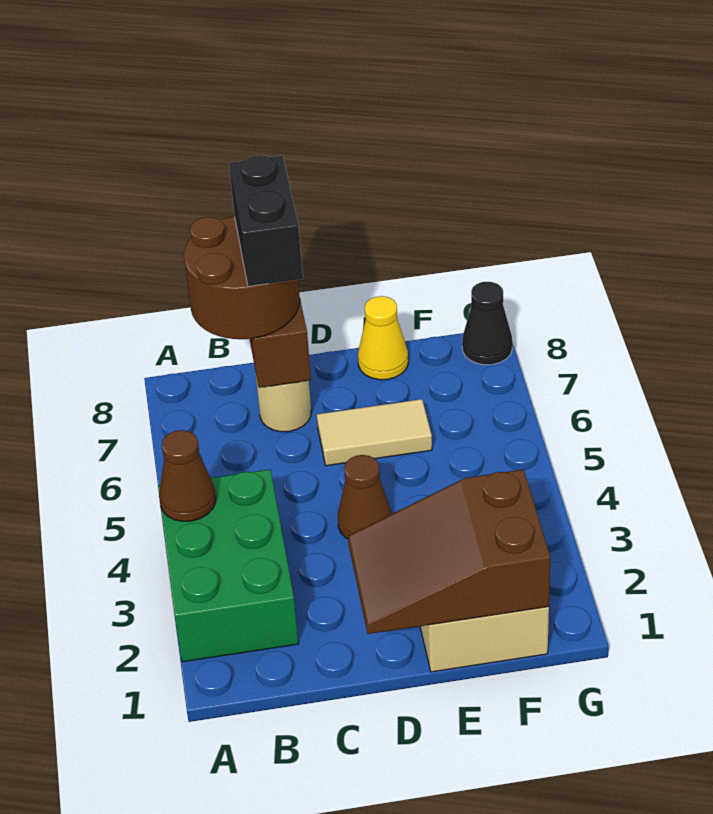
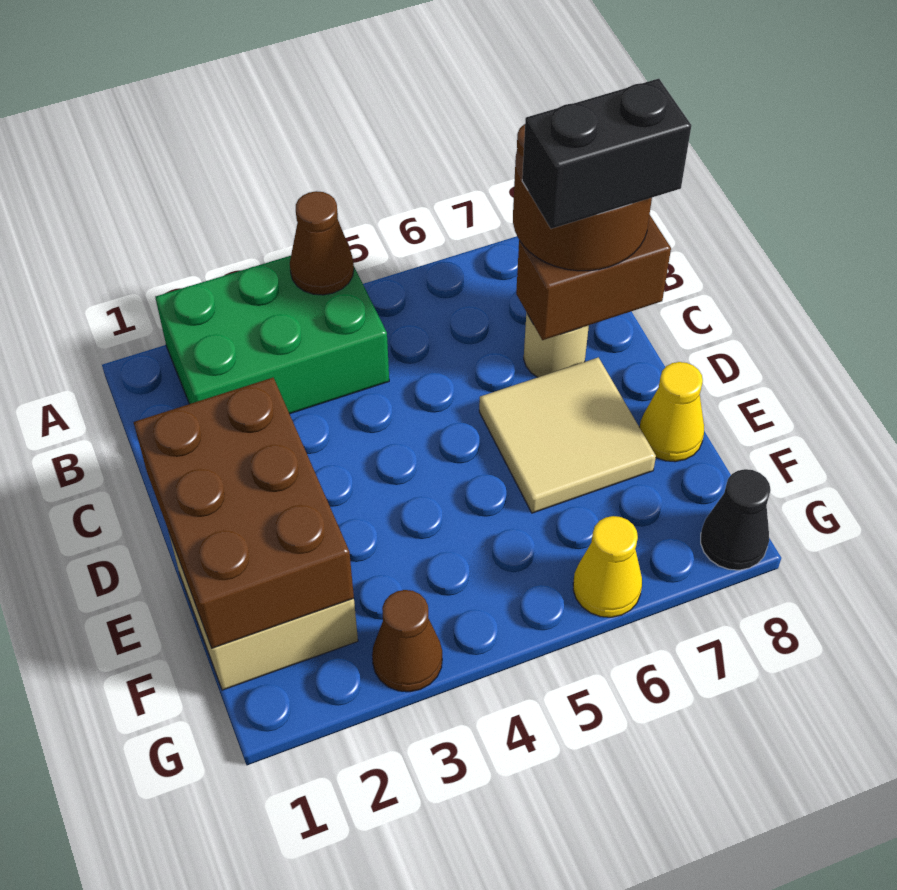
brown 2x3 slope [348,469,550,634] -> brown 2x3 brick [134,378,354,648]
brown 1x1 cone [338,455,392,539] -> brown 1x1 cone moved to [372,590,442,692]
tan 1x2 tile [317,399,432,466] -> tan 2x2 tile [479,357,656,513]
none -> yellow 1x1 cone [573,516,642,617]

